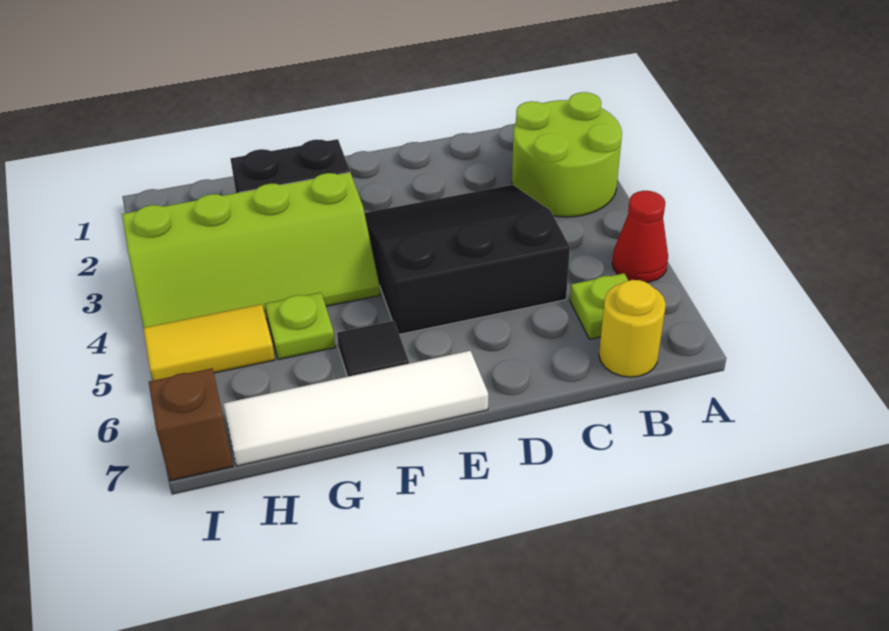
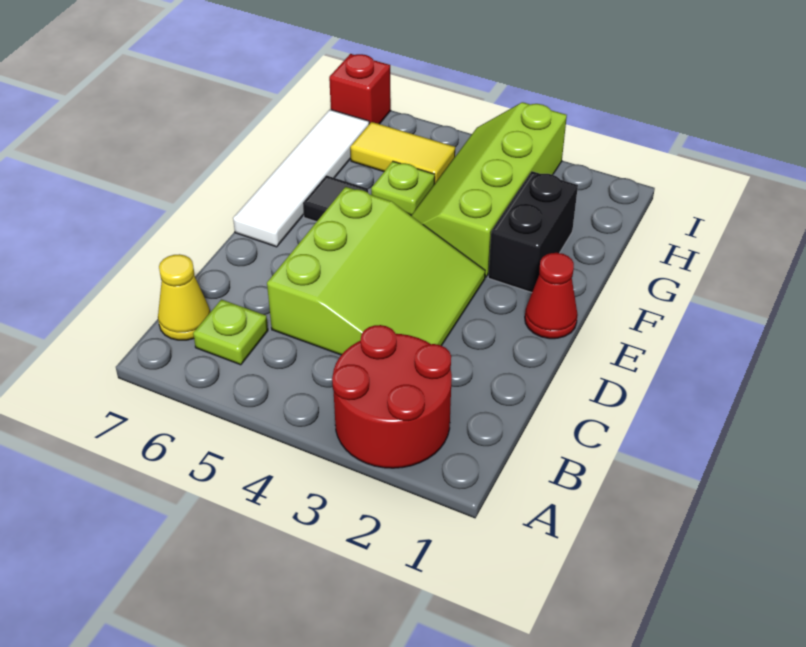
lime 2x2 round brick [512,92,622,217] -> red 2x2 round brick [332,325,452,468]
red 1x1 cone [612,191,668,282] -> red 1x1 cone moved to [525,253,578,339]
yellow 1x1 round brick [599,280,666,377] -> yellow 1x1 cone [158,254,210,340]
black 3x3 slope [365,185,570,334] -> lime 3x3 slope [267,187,485,355]
yellow 1x2 tile [143,304,275,381] -> yellow 1x2 tile turned to [350,122,455,183]
brown 1x1 brick [149,368,233,481] -> red 1x1 brick [329,54,391,124]

